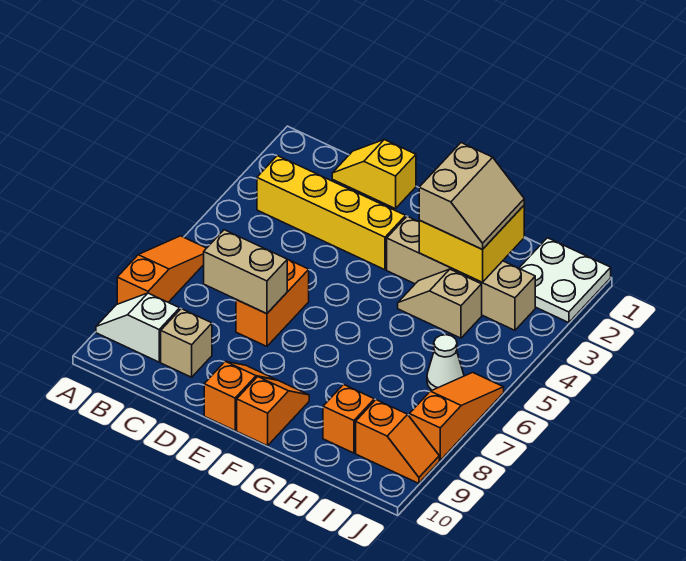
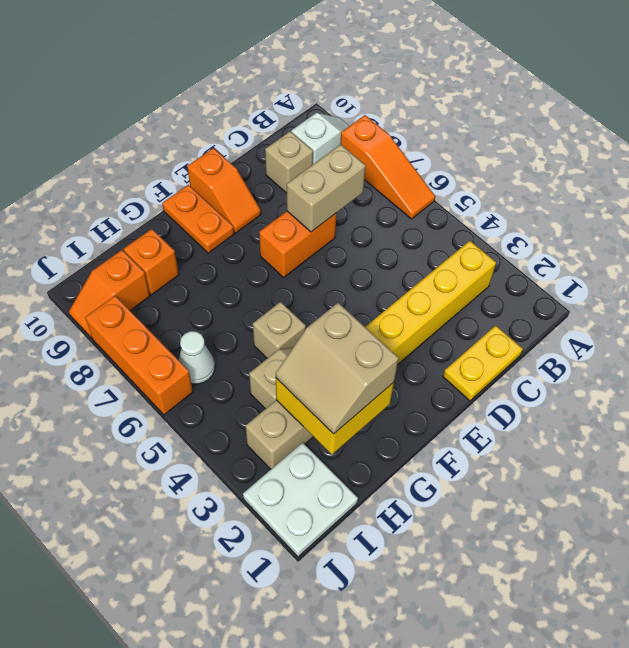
yellow 1x2 slope [332,140,416,209] -> yellow 1x2 plate [443,325,523,401]
orange 1x2 brick [236,259,309,346] -> orange 1x2 brick turned to [259,211,337,277]
orange 1x2 slope [237,377,309,446] -> orange 1x2 plate [162,185,234,253]
none -> tan 1x1 brick [253,302,306,358]
orange 1x3 slope [409,372,504,460] -> orange 1x3 brick [85,296,193,415]

